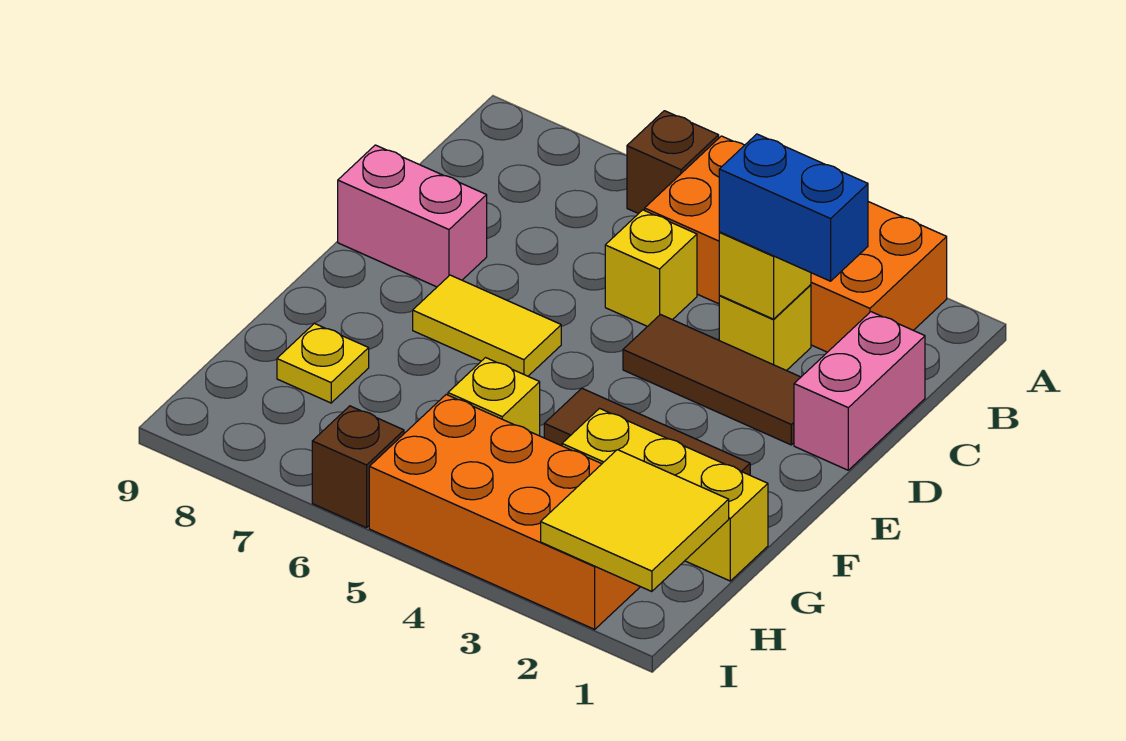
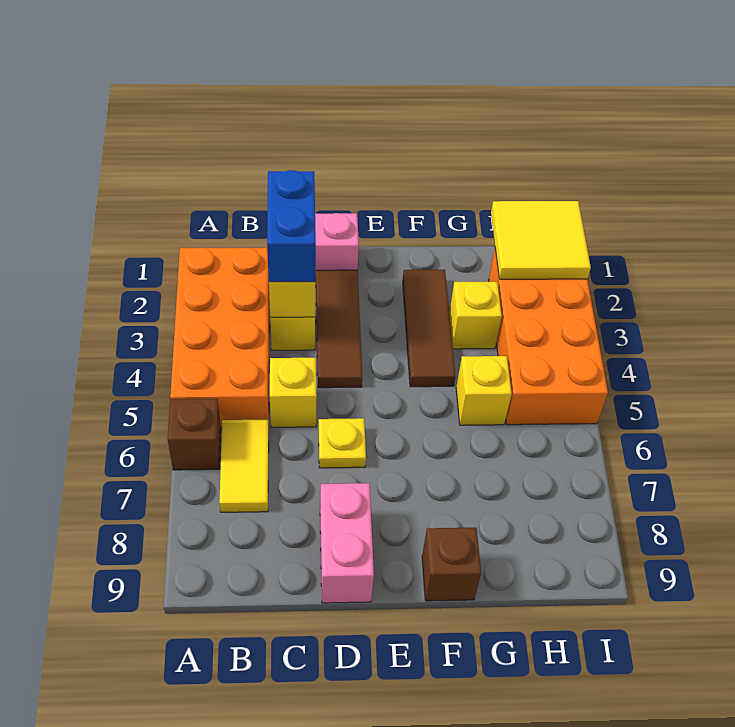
yellow 1x2 tile [413,275,561,376] -> yellow 1x2 tile moved to [219,420,269,512]
yellow 1x3 brick [562,408,768,581] -> yellow 1x1 brick [449,282,502,349]
yellow 1x1 plate [277,323,369,403] -> yellow 1x1 plate moved to [319,418,366,468]
brown 1x1 brick [312,406,404,528] -> brown 1x1 brick moved to [422,528,481,601]

